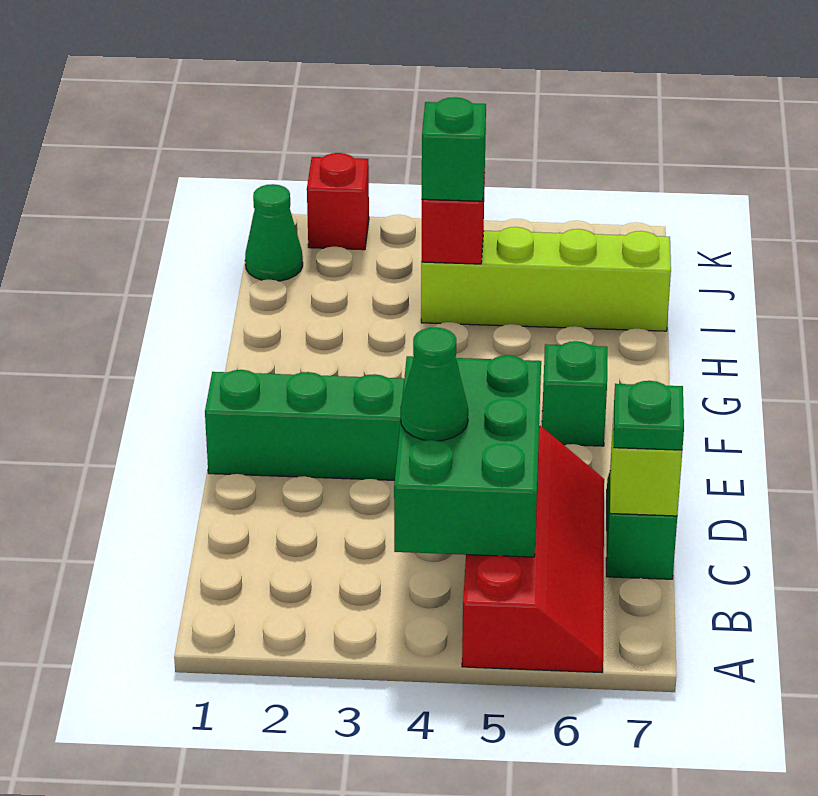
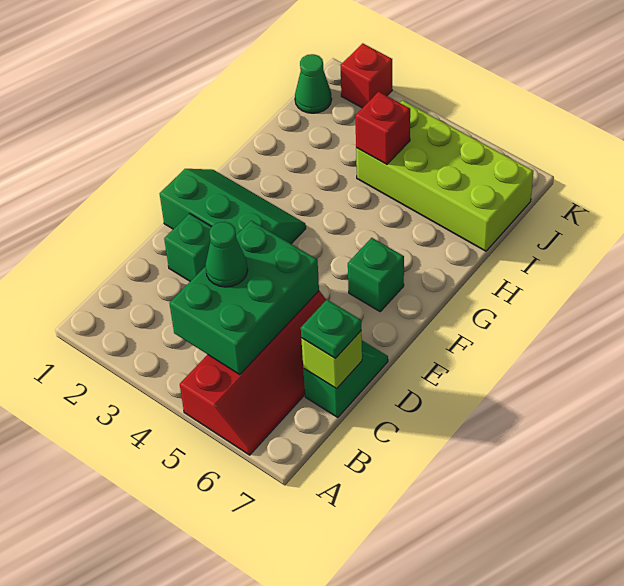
lime 1x4 brick [421,227,671,331] -> lime 2x4 brick [356,100,533,251]
green 1x1 brick [422,97,486,201] -> green 1x1 brick moved to [164,213,212,281]

